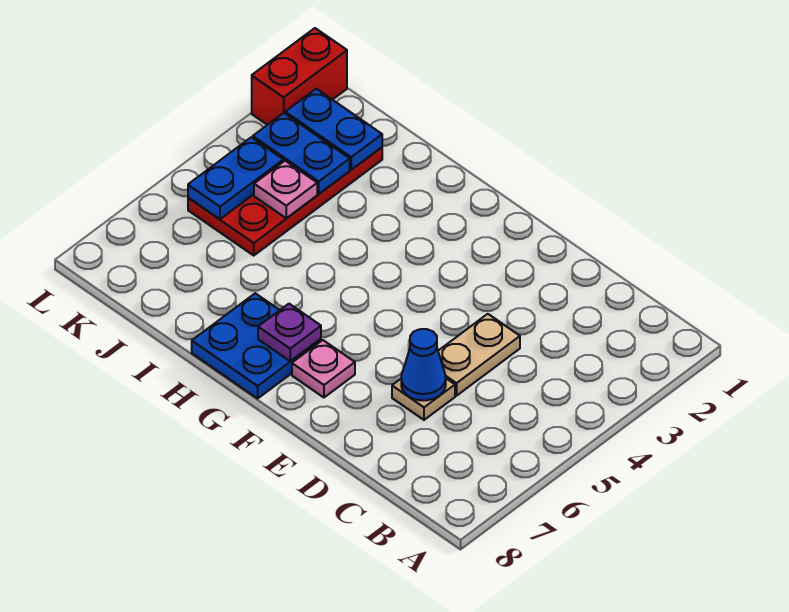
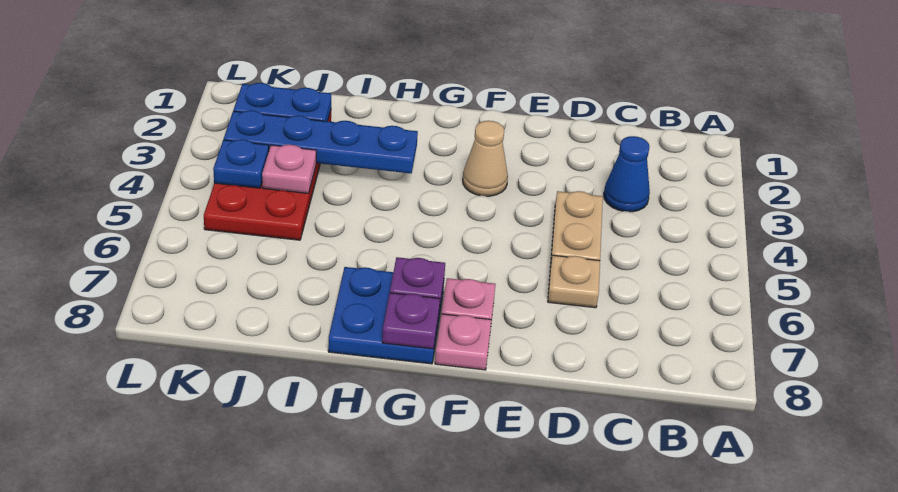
blue 1x1 cone [401,329,446,400] -> blue 1x1 cone moved to [604,136,650,212]
none -> tan 1x1 cone [463,121,508,196]
none -> pink 1x1 plate [435,314,491,370]
none -> purple 1x1 plate [382,293,440,349]
blue 1x2 plate [253,113,350,194] -> blue 1x4 plate [224,110,418,173]
blue 1x2 plate [188,137,283,219] -> blue 1x1 plate [213,139,269,188]
red 1x2 brick [252,28,347,125] -> none

